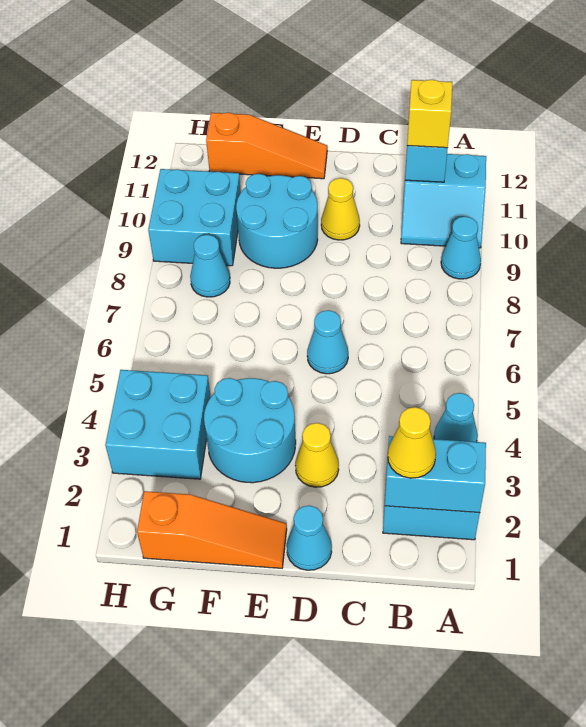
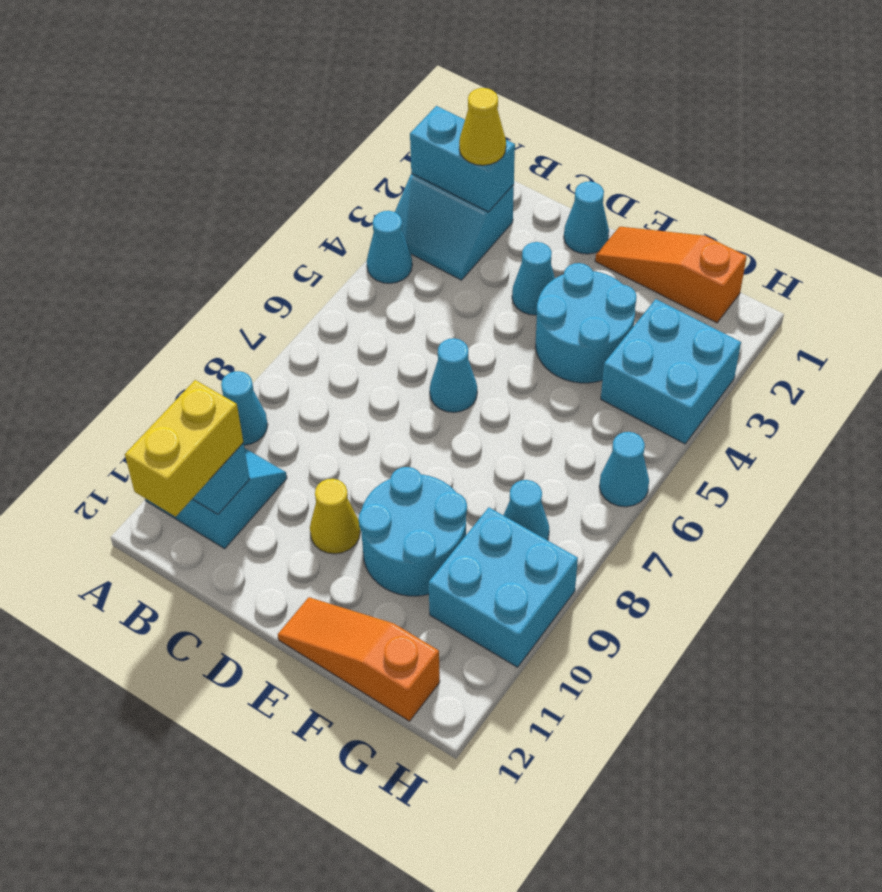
yellow 1x1 brick [407,80,452,148] -> yellow 1x2 brick [125,380,243,517]
yellow 1x1 cone [295,423,339,487] -> cyan 1x1 cone [512,242,555,315]
none -> cyan 1x1 cone [599,432,649,507]

